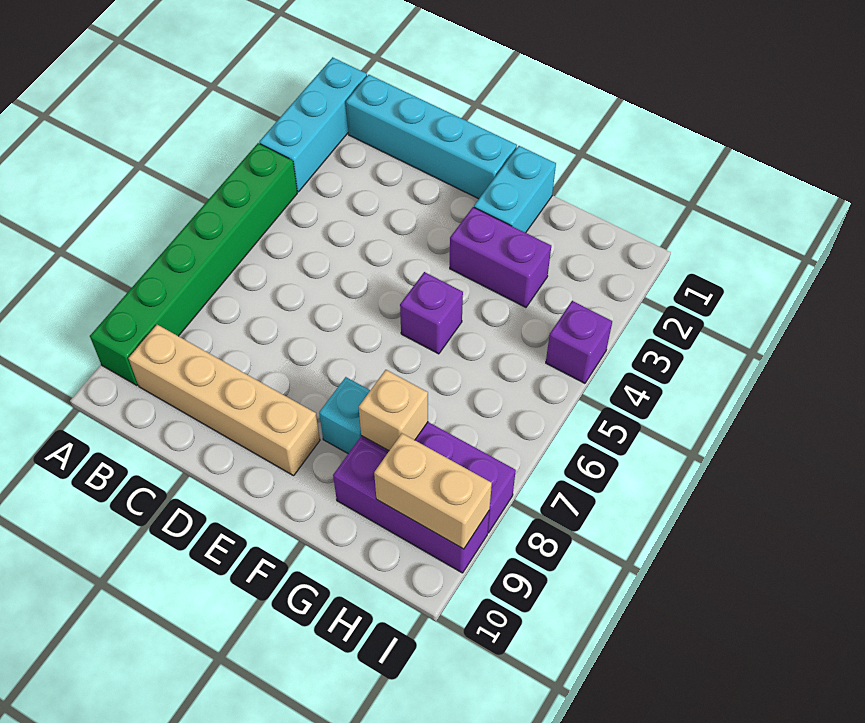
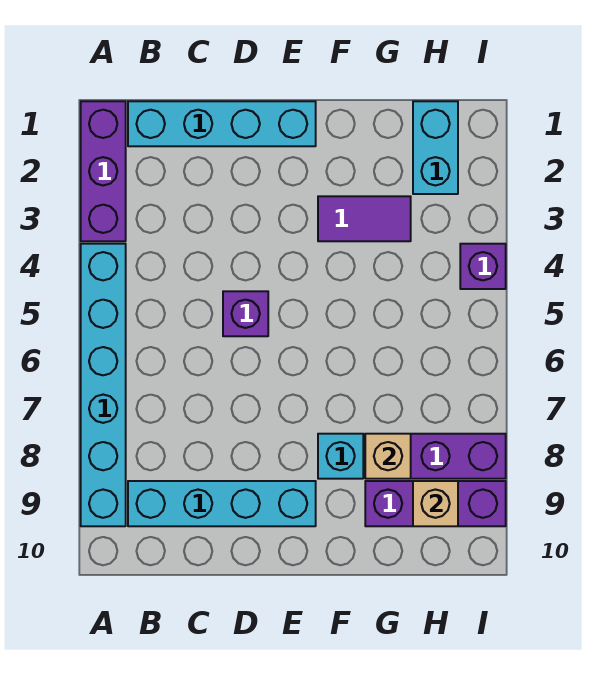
cyan 1x3 brick [259,57,367,192] -> purple 1x3 brick [81,101,126,241]
green 1x6 brick [90,143,297,385] -> cyan 1x6 brick [81,244,126,526]
tan 1x4 brick [129,325,320,476] -> cyan 1x4 brick [128,481,316,526]
cyan 1x2 brick [474,146,556,233] -> cyan 1x2 brick moved to [413,101,458,194]
purple 1x2 brick [450,207,551,307] -> purple 1x2 tile [318,196,411,241]
purple 1x1 brick [400,272,463,354] -> purple 1x1 brick moved to [223,291,268,336]
tan 1x2 brick [374,433,492,549] -> tan 1x1 brick [413,481,458,526]

